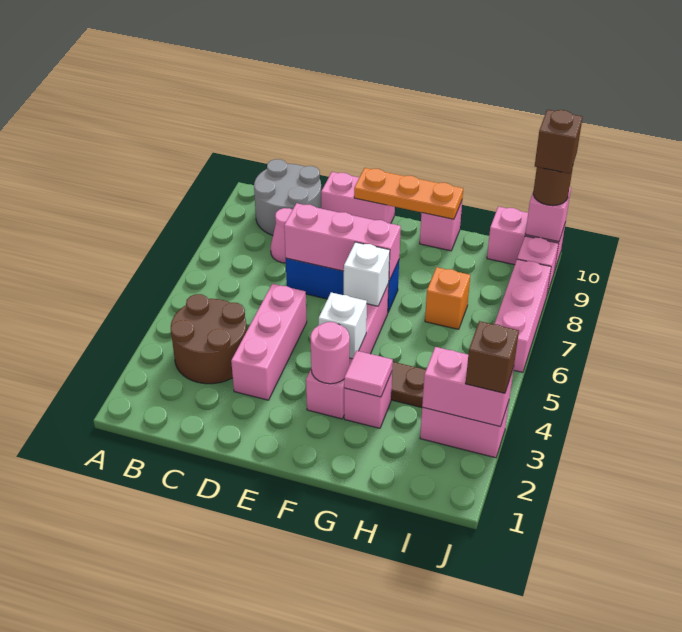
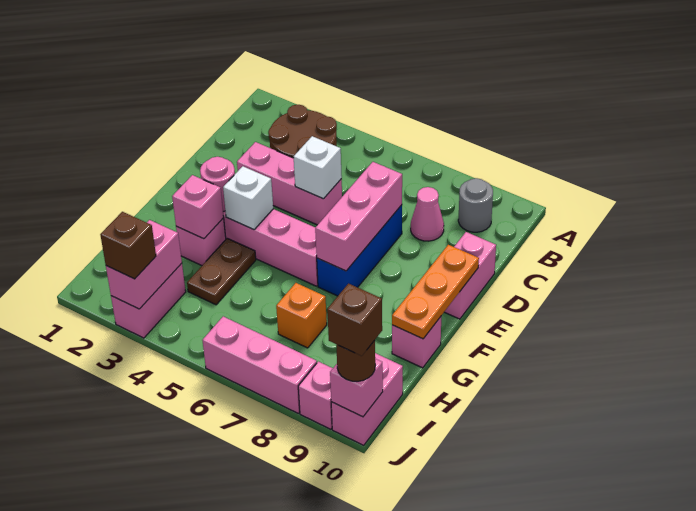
grey 2x2 round brick [254,159,321,235] -> grey 1x1 round brick [458,178,493,232]
white 1x1 brick [344,242,390,306] -> white 1x1 brick moved to [294,136,342,199]
pink 1x1 tile [344,351,393,397] -> pink 1x1 brick [172,175,224,239]

